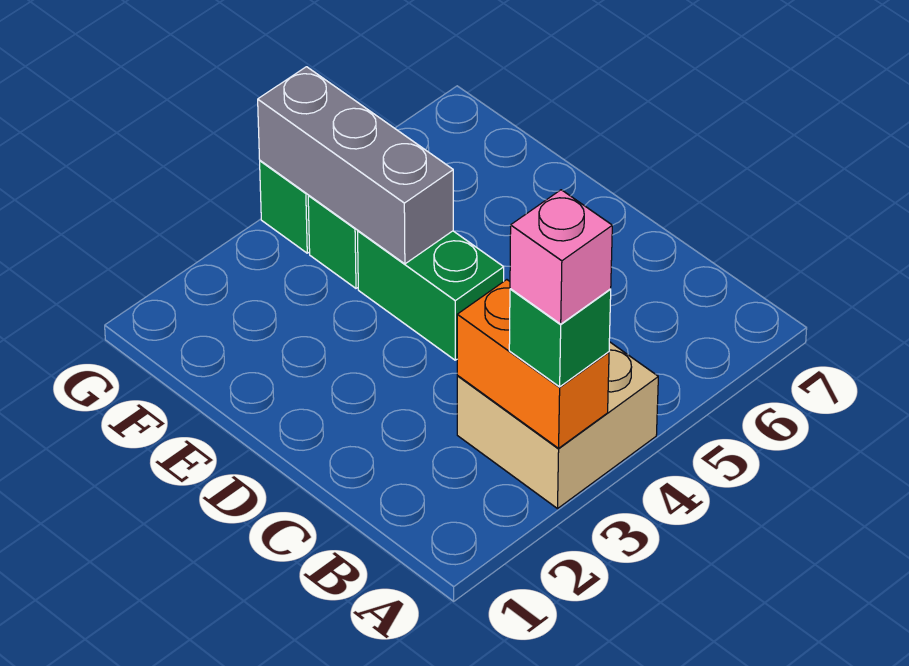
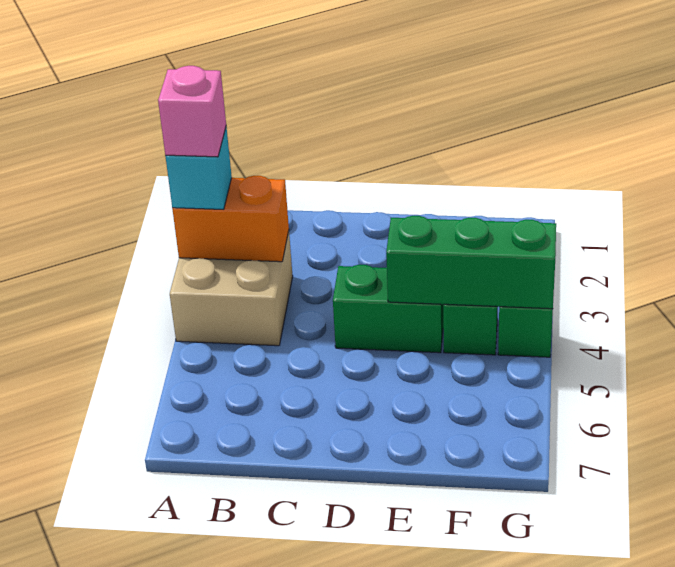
green 1x1 brick [509,289,611,387] -> cyan 1x1 brick [165,127,232,209]
grey 1x3 brick [258,67,453,264] -> green 1x3 brick [386,216,556,309]

